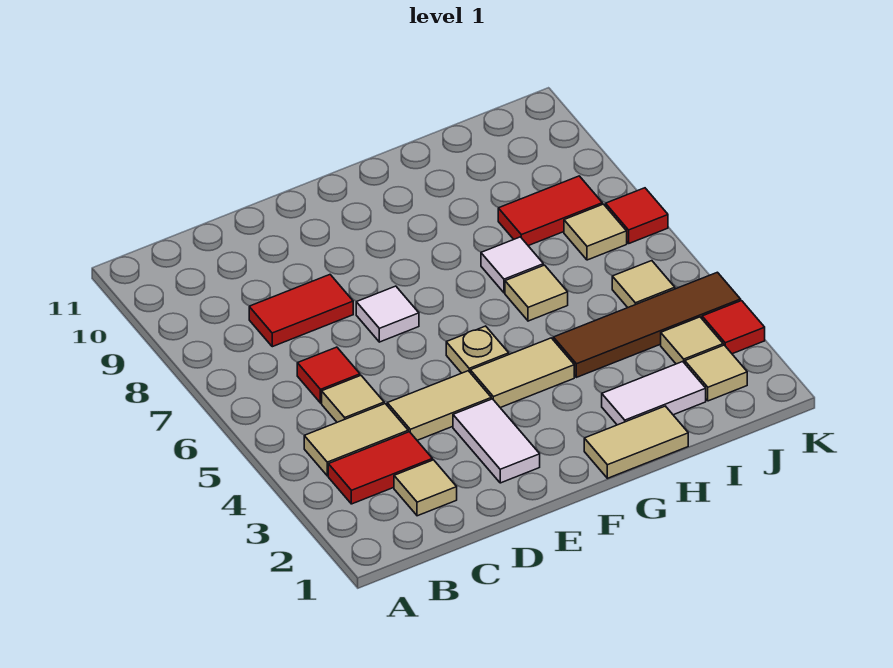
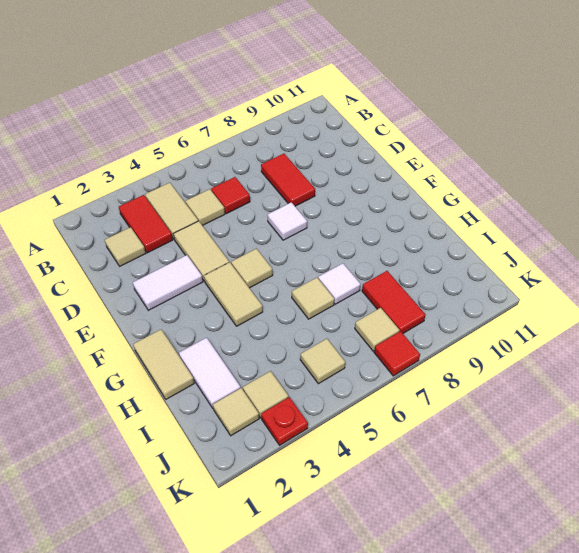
tan 1x1 plate [446,326,509,373] -> tan 1x1 tile [231,249,273,288]
brown 1x4 tile [553,272,741,377] -> none
red 1x1 tile [702,301,765,354] -> red 1x1 plate [261,397,308,445]

